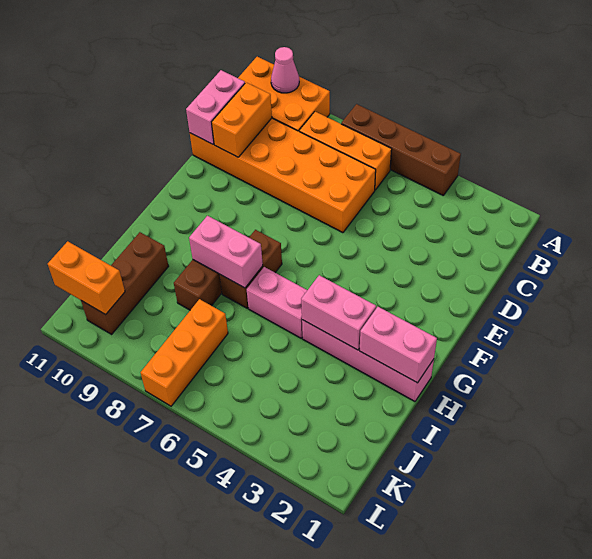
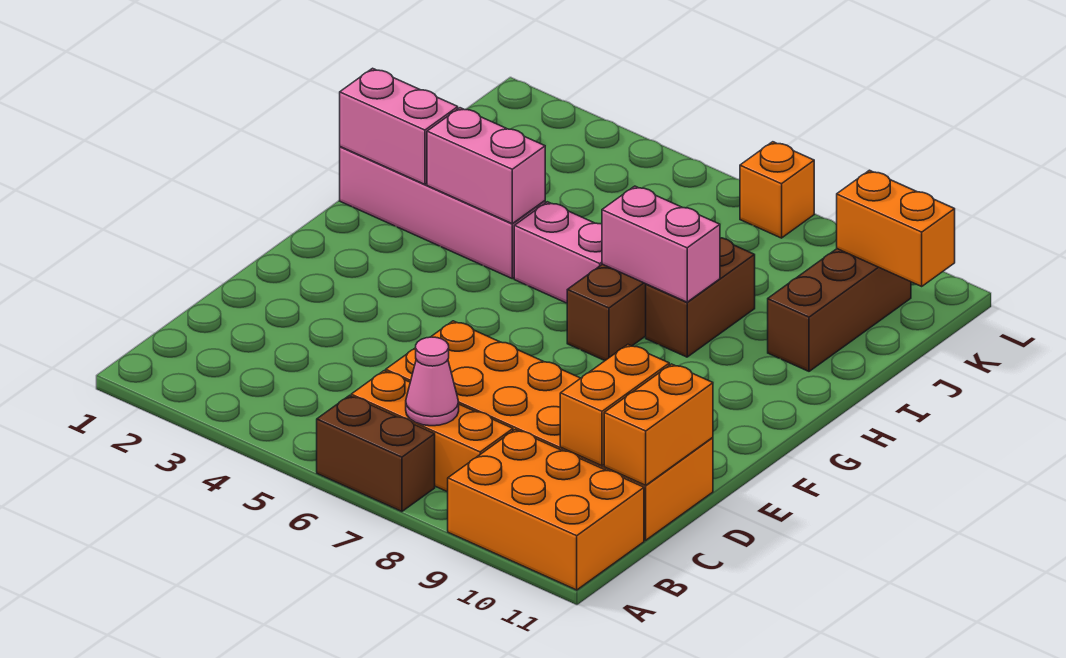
brown 1x4 brick [341,104,461,195] -> brown 1x2 brick [317,395,435,512]
pink 1x1 cone [271,47,299,93] -> pink 1x1 cone moved to [406,337,459,426]
pink 1x2 brick [186,70,245,144] -> orange 1x2 brick [604,364,713,485]
orange 1x3 brick [141,299,228,406] -> orange 1x1 brick [740,142,814,238]

